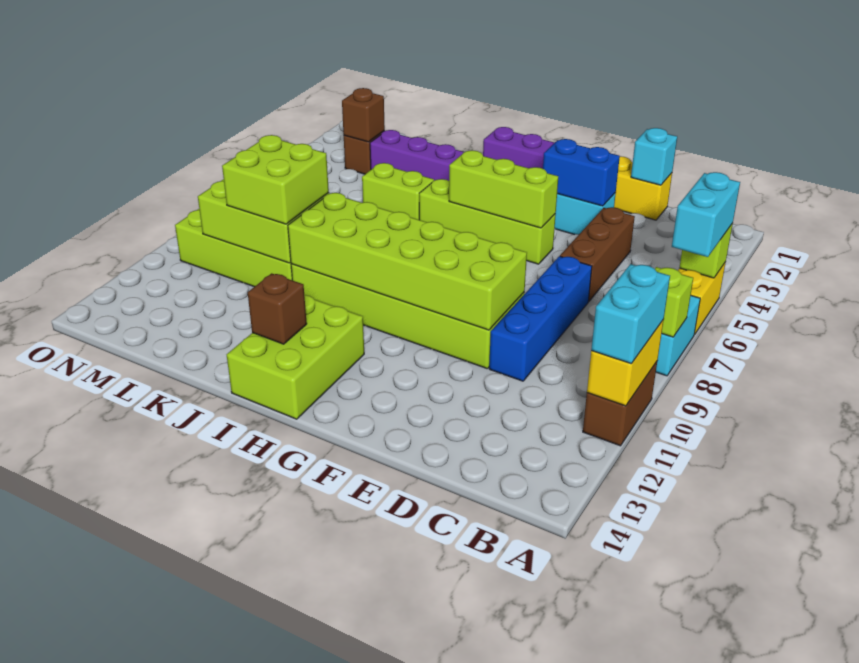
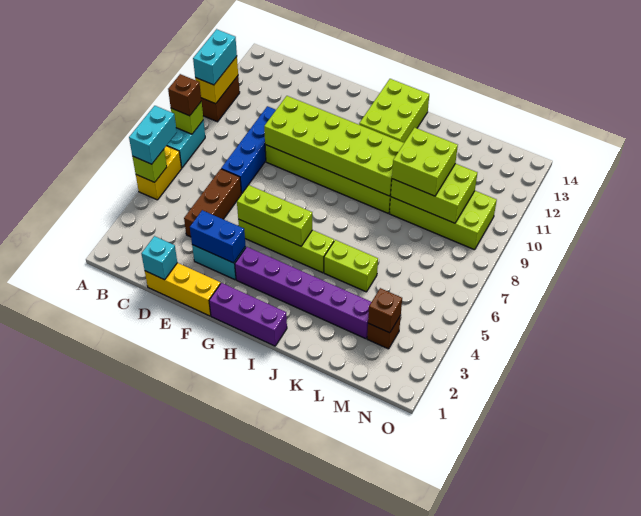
brown 1x1 brick [248,273,307,344] -> brown 1x1 brick moved to [168,74,201,116]

